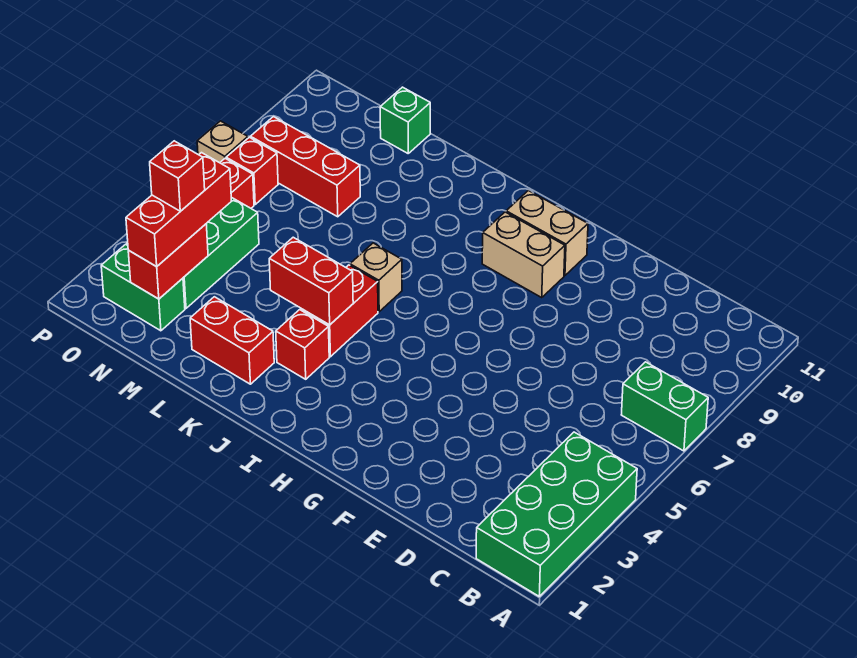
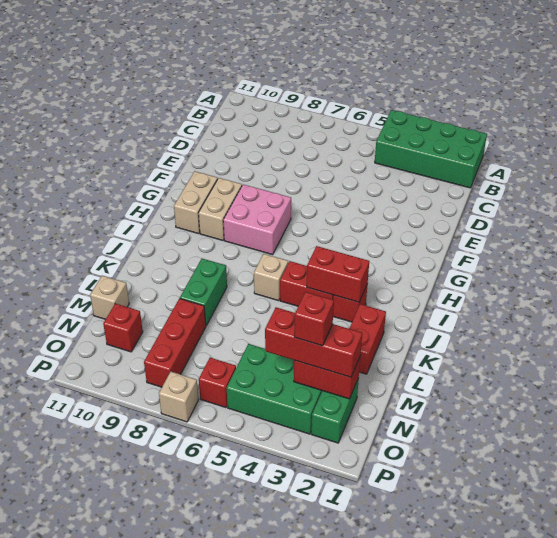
green 1x2 brick [621,362,708,451] -> green 1x2 brick moved to [180,259,227,325]
none -> pink 2x2 brick [223,184,291,255]
red 1x2 brick [269,237,353,325] -> red 1x2 brick turned to [307,246,369,302]
green 1x1 brick [380,87,430,153] -> tan 1x1 brick [90,276,129,319]
red 1x1 brick [226,137,278,204] -> red 1x1 brick moved to [103,303,143,352]

